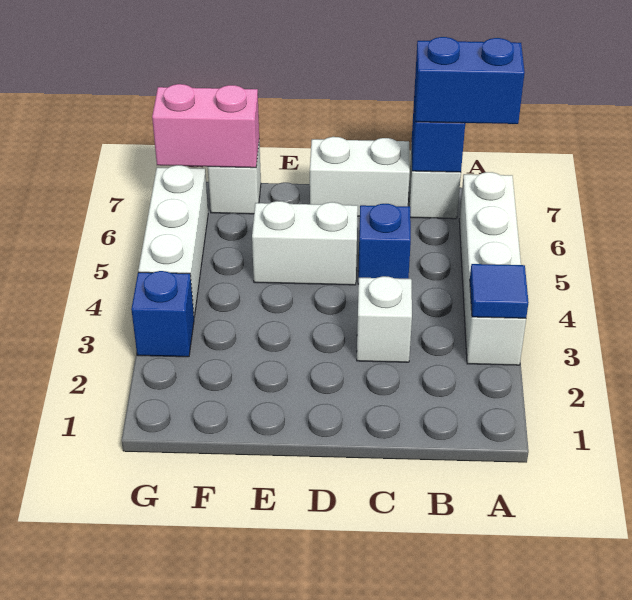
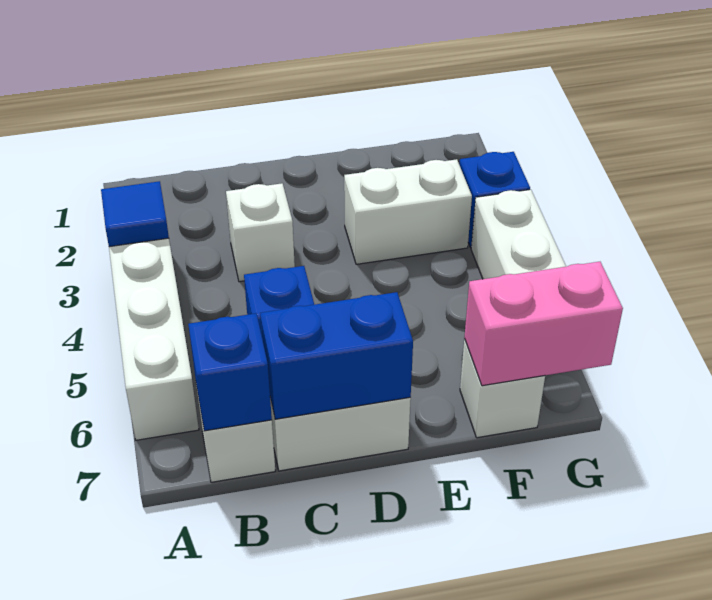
blue 1x2 brick [414,37,525,124] -> blue 1x2 brick moved to [260,292,413,419]
white 1x2 brick [252,201,358,285] -> white 1x2 brick moved to [344,159,472,264]

